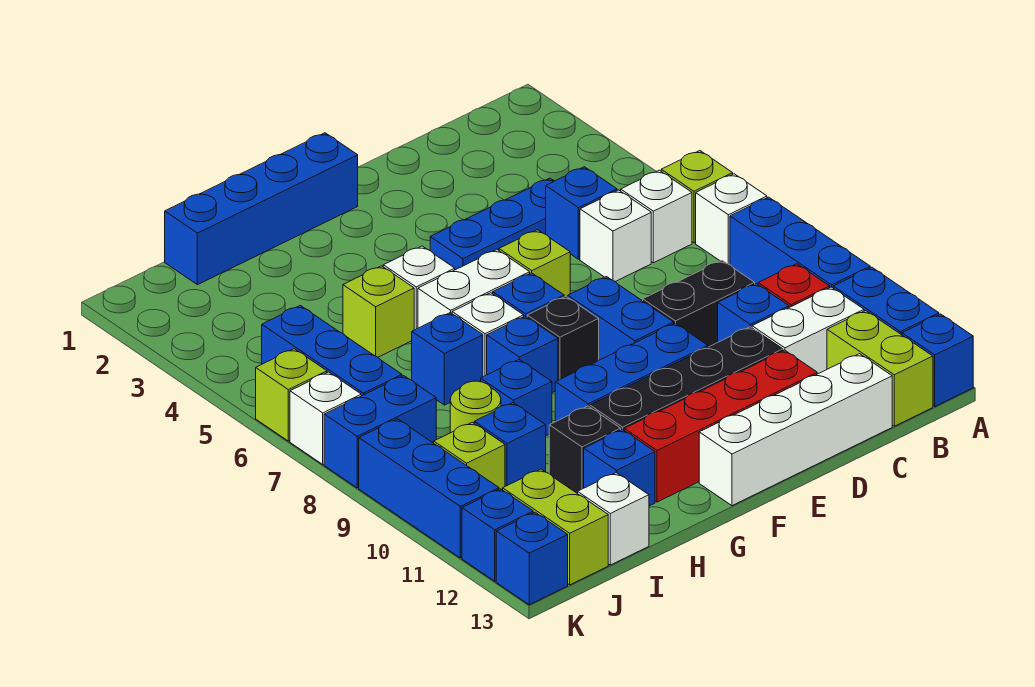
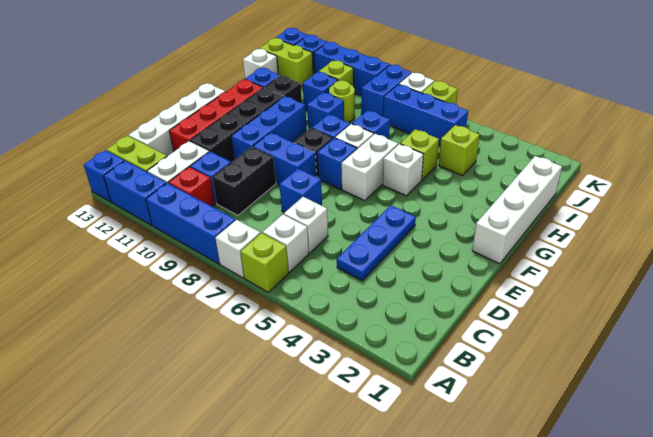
blue 1x1 brick [546,167,617,259] -> blue 1x1 brick moved to [279,169,322,213]
lime 1x1 brick [499,230,570,297] -> lime 1x1 brick moved to [439,125,480,176]
blue 1x4 brick [165,133,358,285] -> white 1x4 brick [472,156,562,264]

